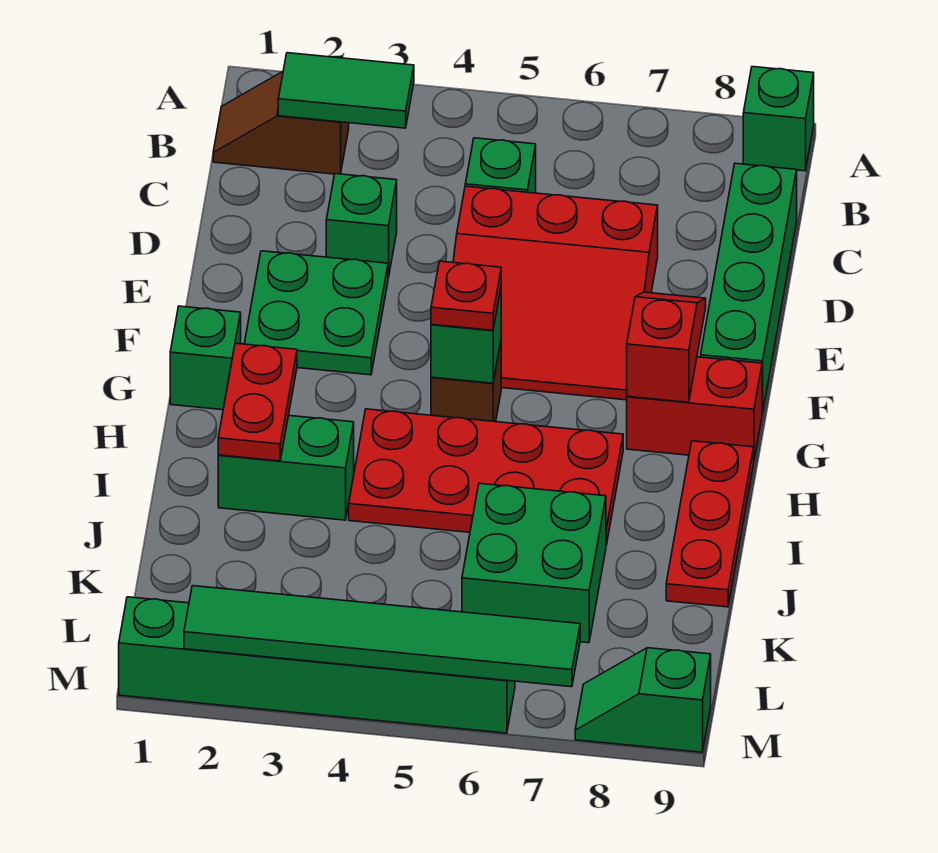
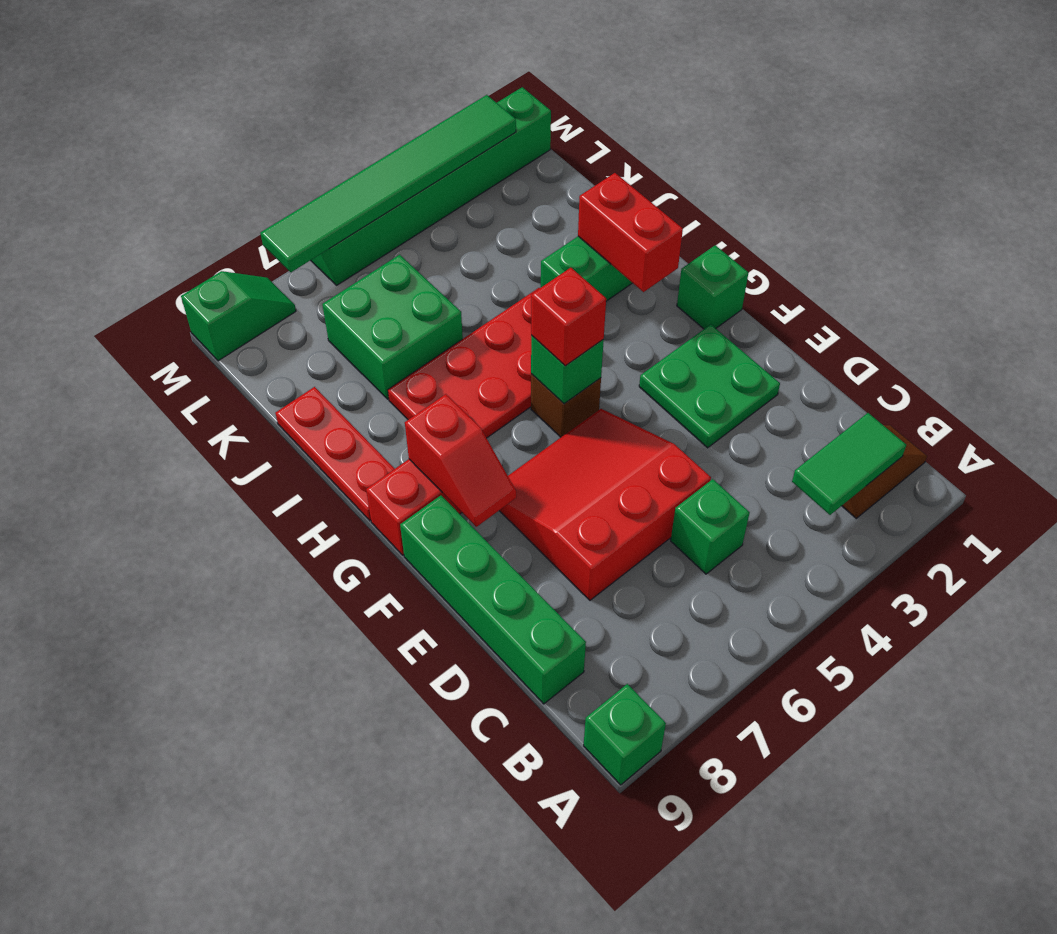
green 1x1 brick [326,174,397,278] -> none
red 1x1 plate [431,261,501,330] -> red 1x1 brick [531,268,606,366]
red 1x2 plate [218,343,297,461] -> red 1x2 brick [578,173,683,292]

